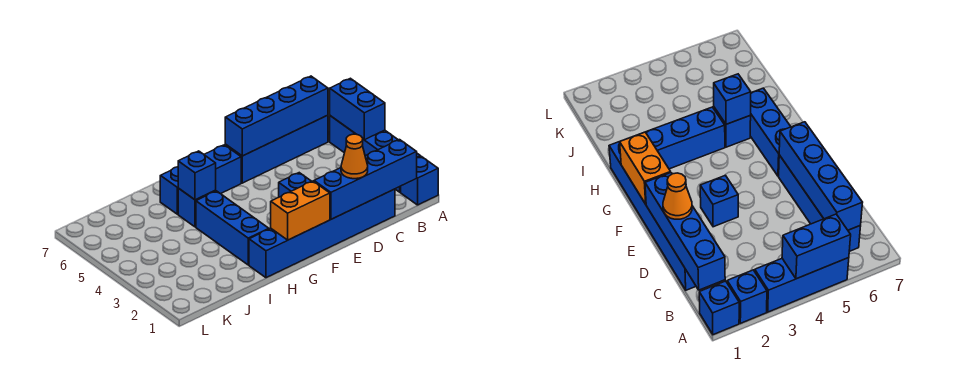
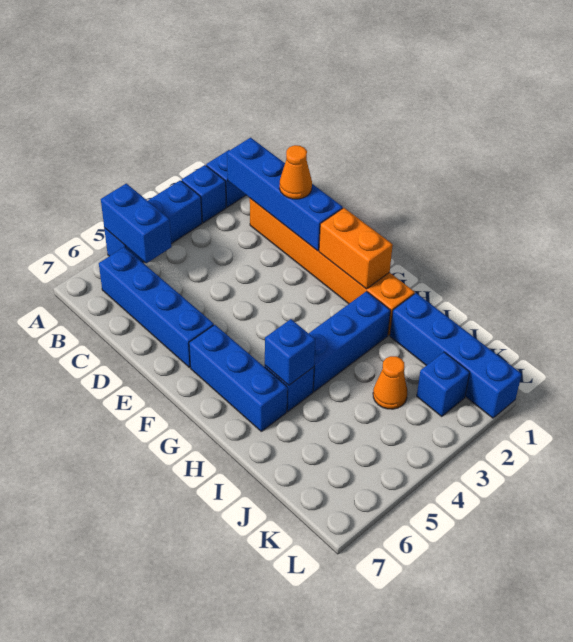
blue 1x2 brick [330,78,385,140] -> blue 1x2 brick turned to [101,183,172,263]
blue 1x4 brick [225,76,328,156] -> blue 1x4 brick moved to [390,293,522,418]
blue 1x6 brick [249,189,395,278] -> orange 1x6 brick [250,198,415,335]
blue 1x1 brick [279,173,312,197] -> blue 1x1 brick moved to [417,352,470,416]
none -> orange 1x1 cone [373,356,408,409]

